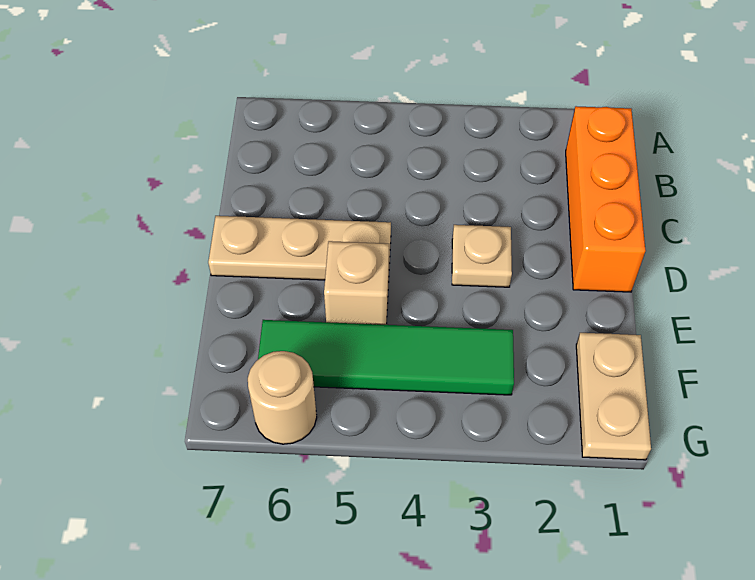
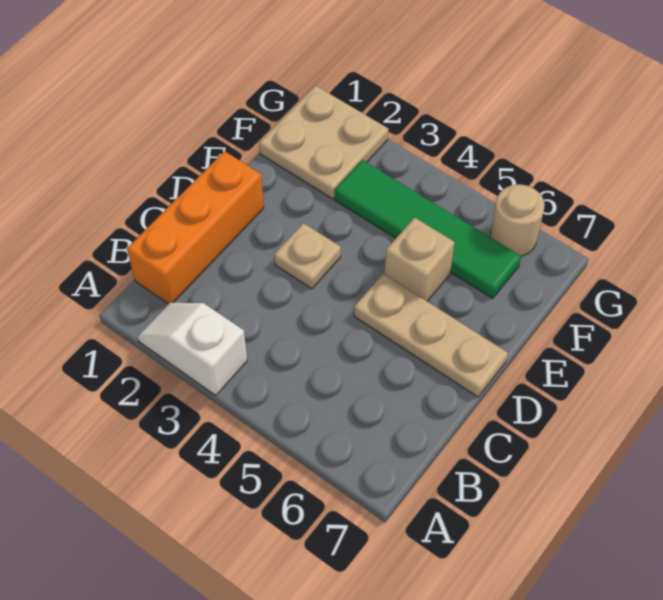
none -> white 1x2 slope [138,303,247,395]
tan 1x2 plate [576,333,651,460] -> tan 2x2 plate [259,86,388,199]

